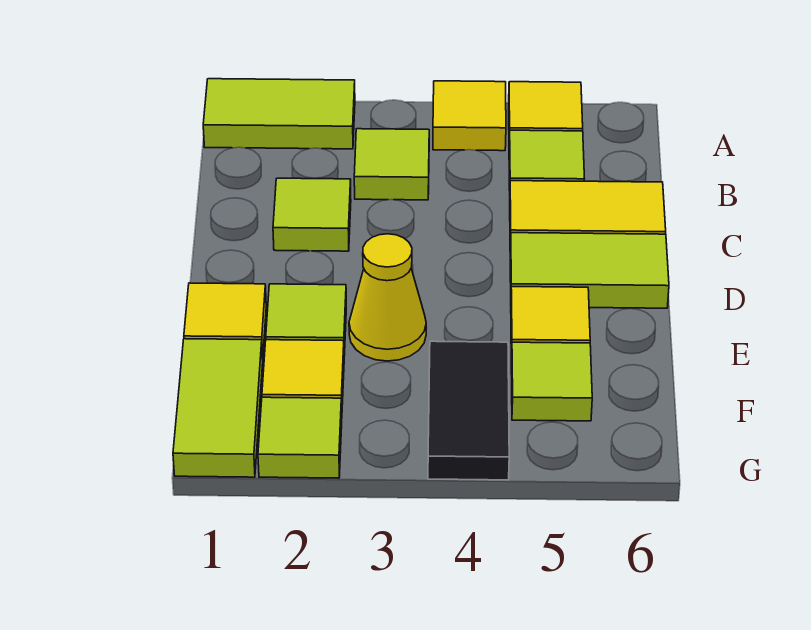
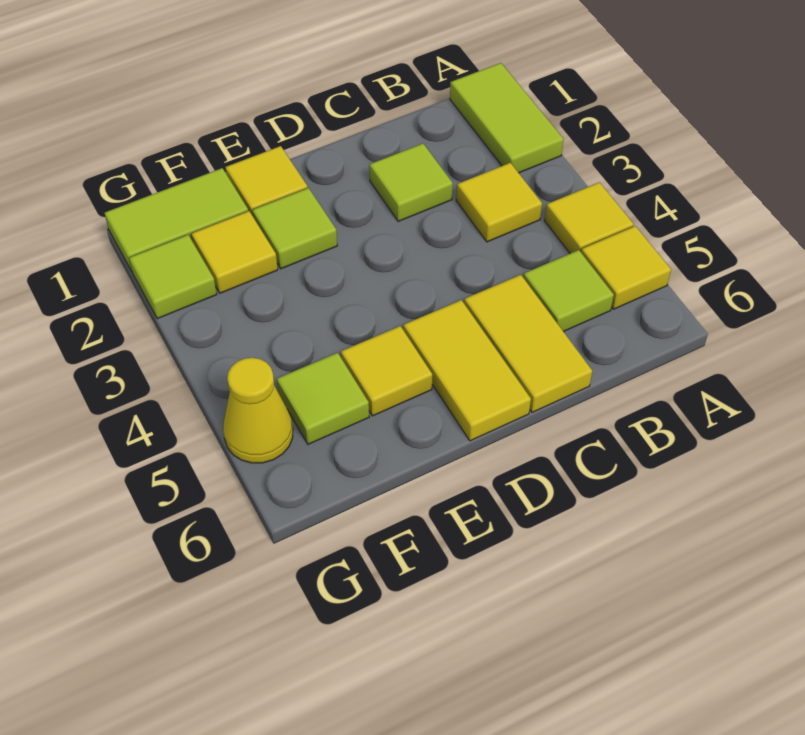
lime 1x1 tile [354,129,429,200] -> yellow 1x1 tile [456,163,542,242]
lime 1x2 tile [510,233,669,308] -> yellow 1x2 tile [403,300,531,441]
yellow 1x1 cone [349,234,426,361] -> yellow 1x1 cone moved to [223,358,293,463]
black 1x2 tile [428,341,509,480] -> none

